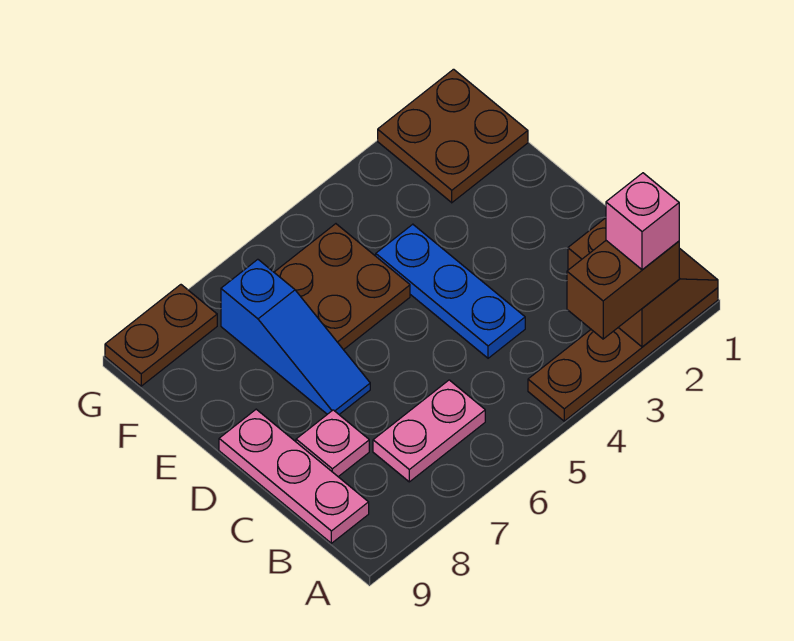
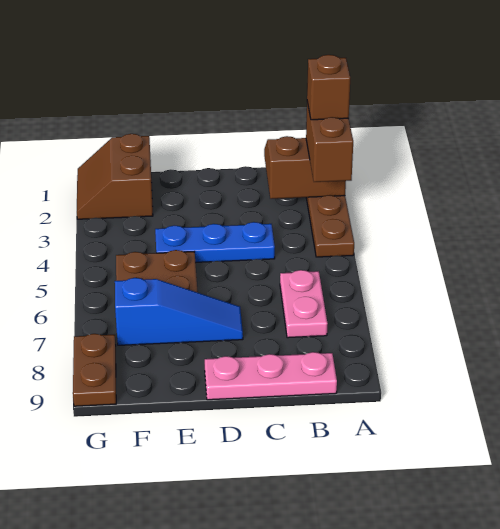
pink 1x1 brick [606,173,679,270] -> brown 1x1 brick [307,55,350,120]
pink 1x1 plate [296,410,369,477] -> none
brown 2x2 plate [378,69,528,203] -> brown 2x2 slope [77,134,153,219]

